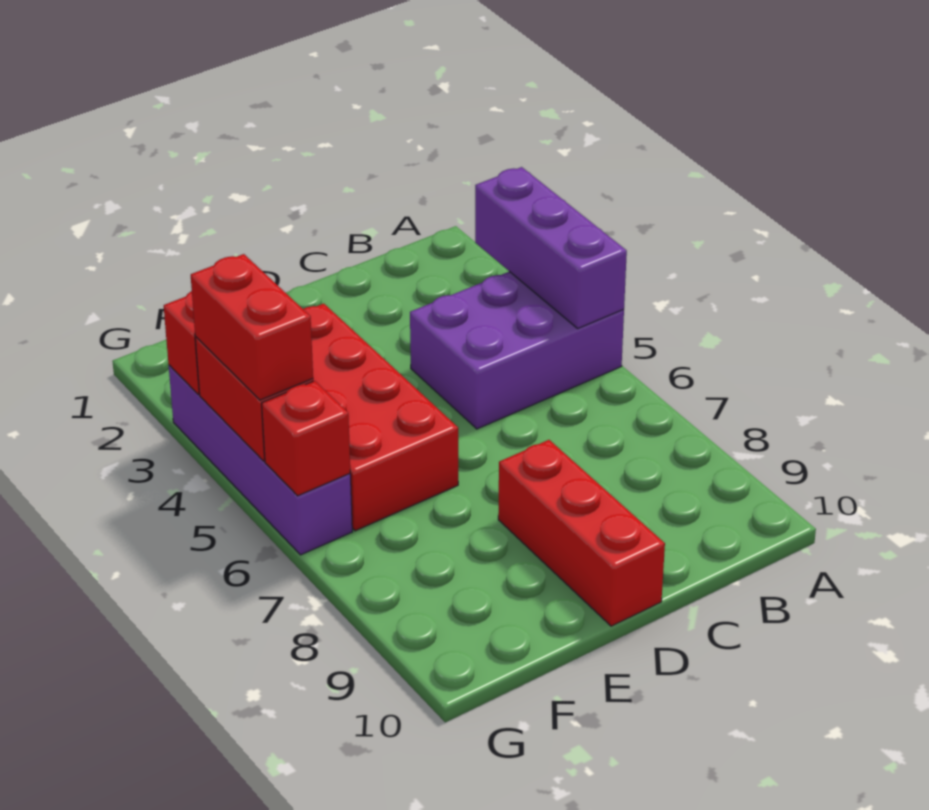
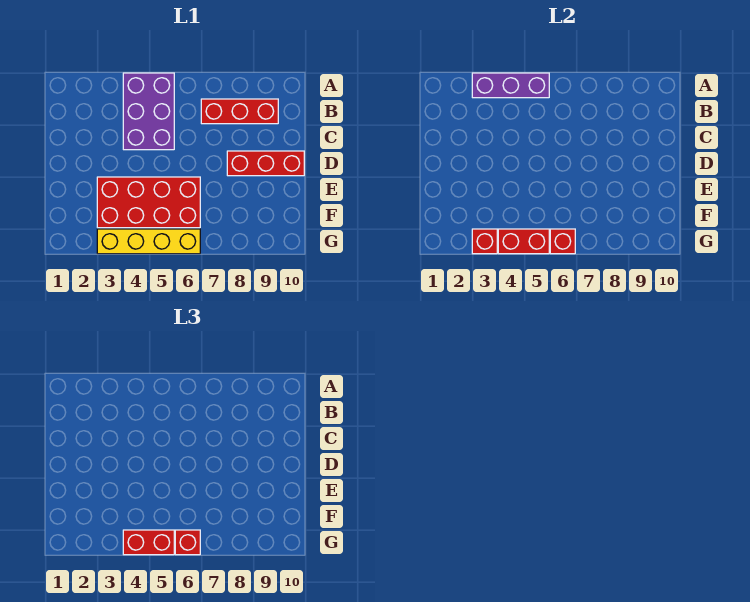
none -> red 1x3 brick [201,99,278,124]
purple 1x4 brick [169,365,352,555] -> yellow 1x4 brick [97,229,200,254]
none -> red 1x1 brick [175,530,200,555]

